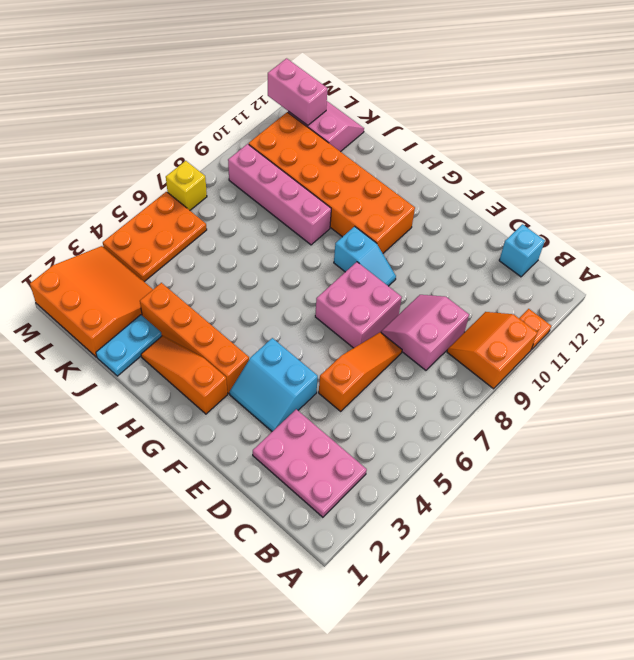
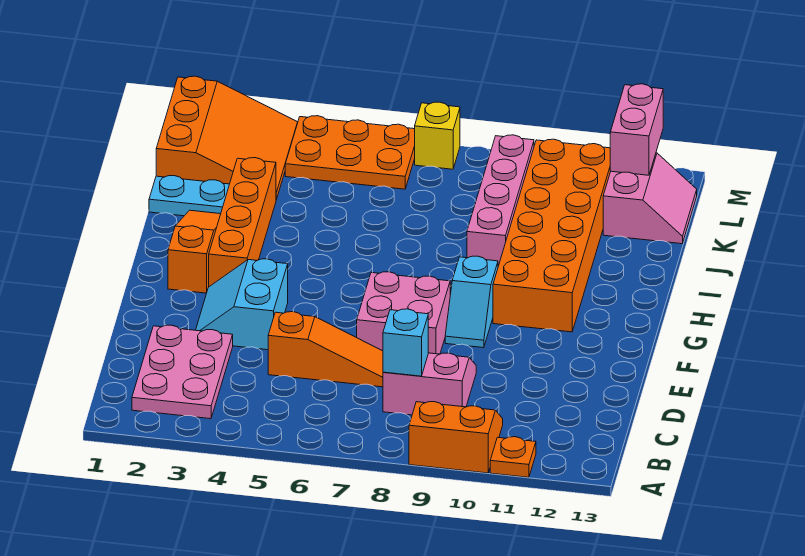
cyan 1x1 brick [499,224,545,277] -> cyan 1x1 brick moved to [383,309,428,376]

